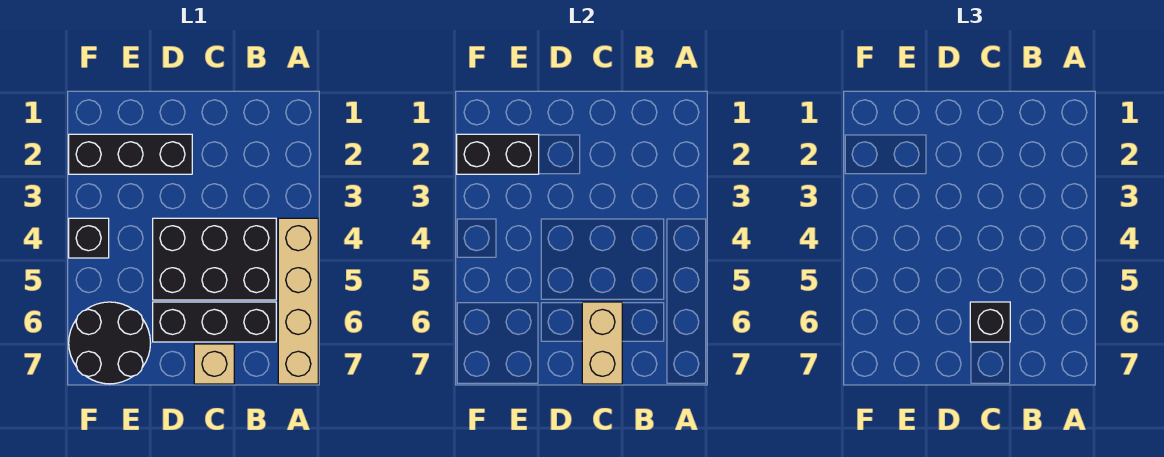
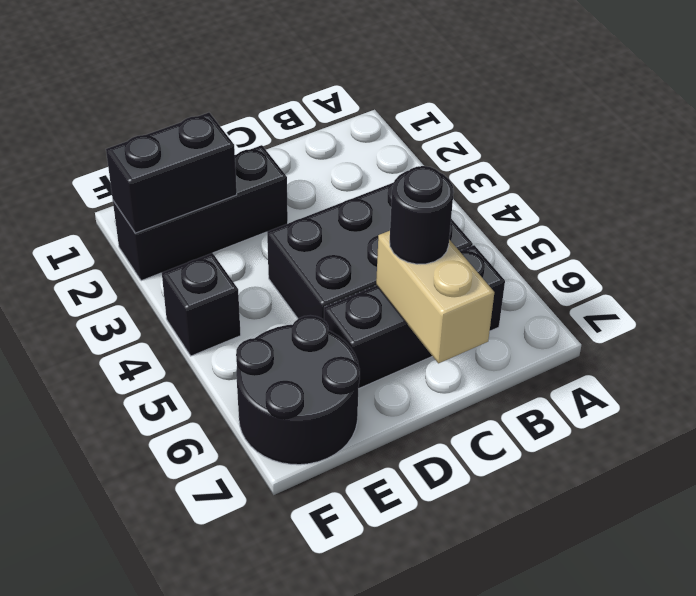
tan 1x4 brick [278,218,318,384] -> none
black 1x1 brick [970,302,1010,342] -> black 1x1 round brick [390,166,454,264]
tan 1x1 brick [194,344,234,384] -> none

